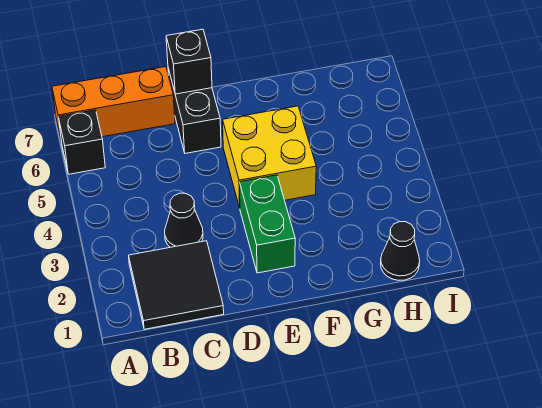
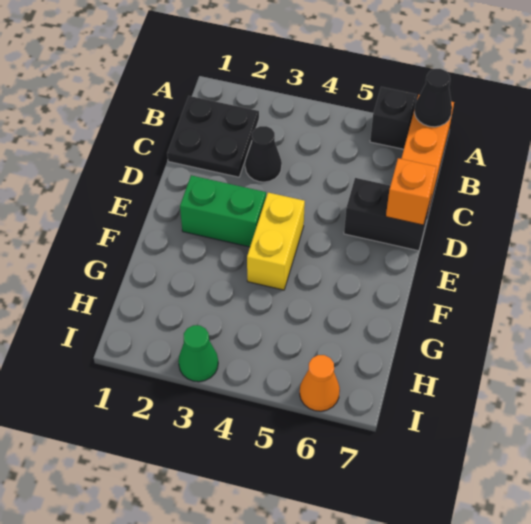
black 2x2 tile [129,241,224,329] -> black 2x2 plate [167,96,259,177]
black 1x1 brick [166,29,212,94] -> orange 1x1 brick [386,158,436,225]
yellow 2x2 brick [223,106,316,208] -> yellow 1x2 brick [247,193,305,290]
black 1x1 cone [381,222,420,280] -> black 1x1 cone moved to [414,69,452,127]
none -> green 1x1 cone [178,325,218,382]
none -> orange 1x1 cone [300,355,340,411]

